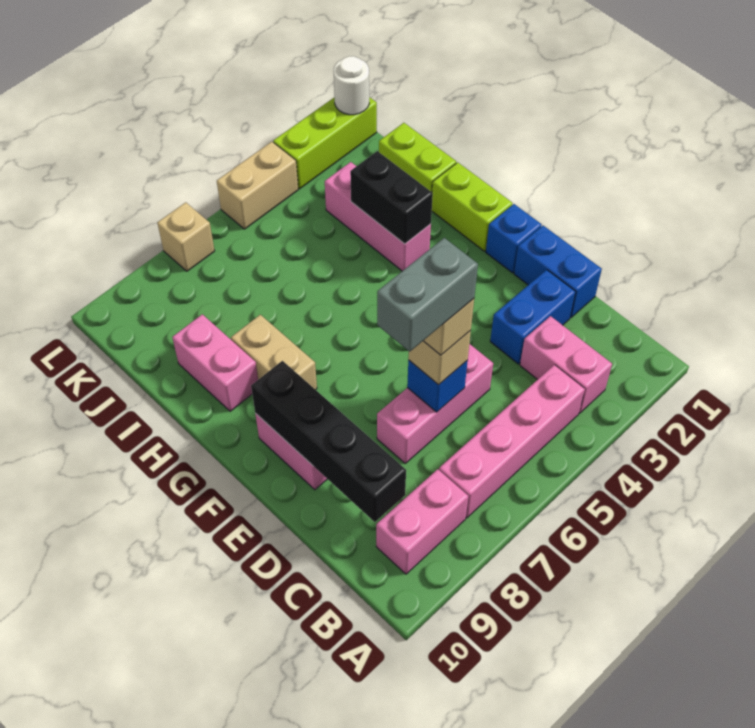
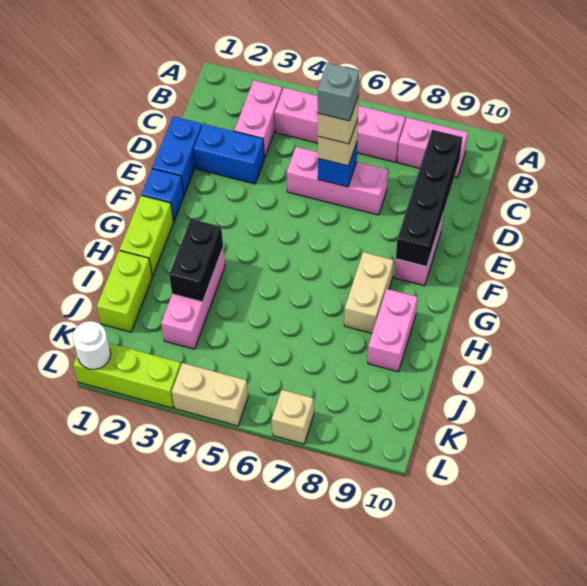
grey 1x2 brick [377,238,478,352] -> grey 1x1 brick [318,63,359,121]

